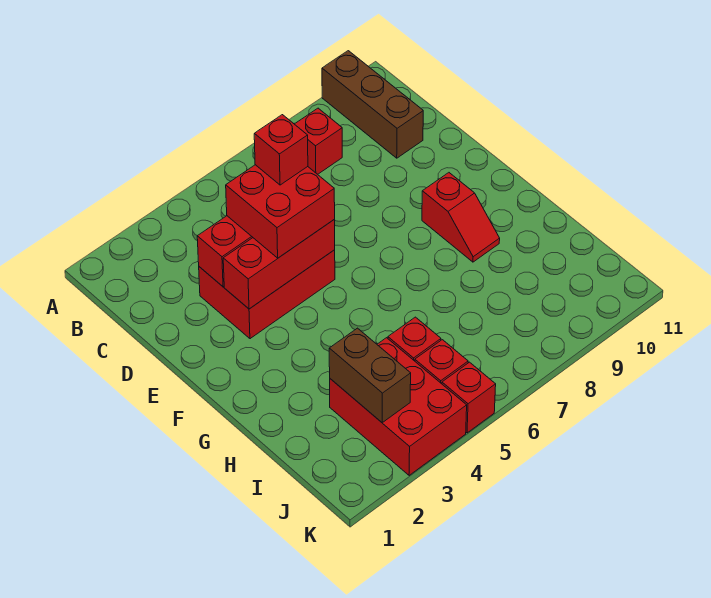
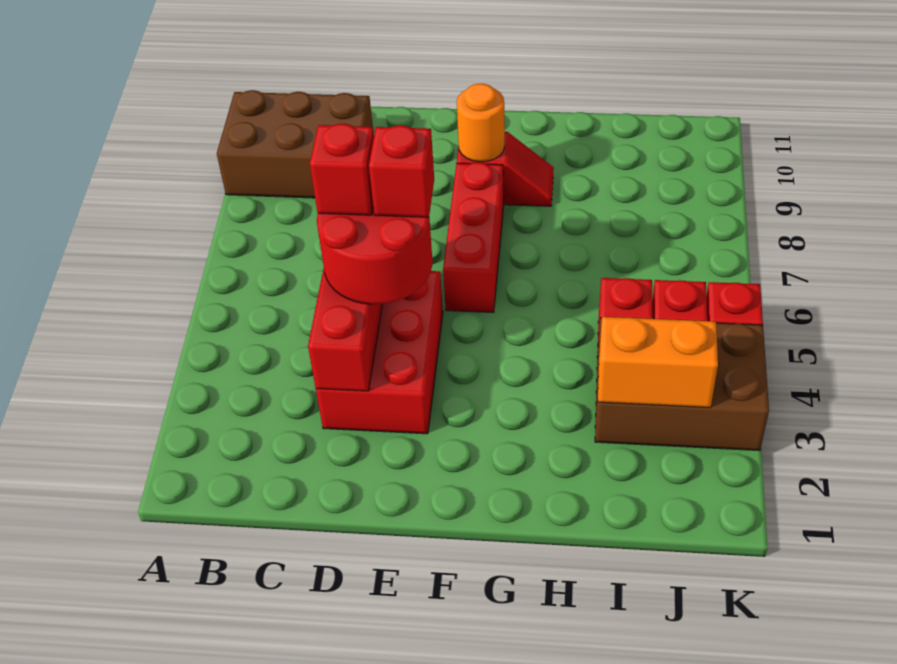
brown 1x3 brick [322,51,423,158] -> brown 2x3 brick [217,90,373,198]
red 1x1 brick [295,108,342,174] -> red 1x1 brick moved to [369,125,434,217]
red 2x2 brick [226,165,335,258] -> red 2x2 round brick [317,207,432,304]
red 1x3 brick [223,220,335,309] -> red 1x3 brick moved to [443,162,504,313]
none -> orange 1x1 round brick [457,84,505,162]
red 2x3 brick [330,338,467,475] -> brown 2x3 brick [595,318,769,451]
brown 1x2 brick [329,328,411,422] -> orange 1x2 brick [598,317,718,408]

